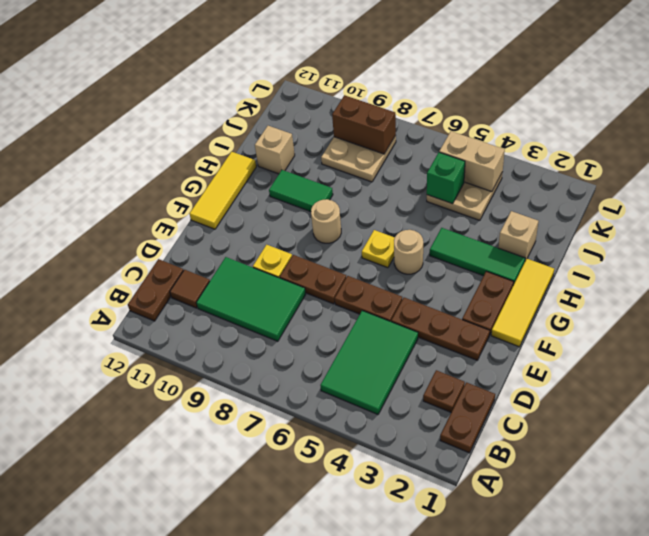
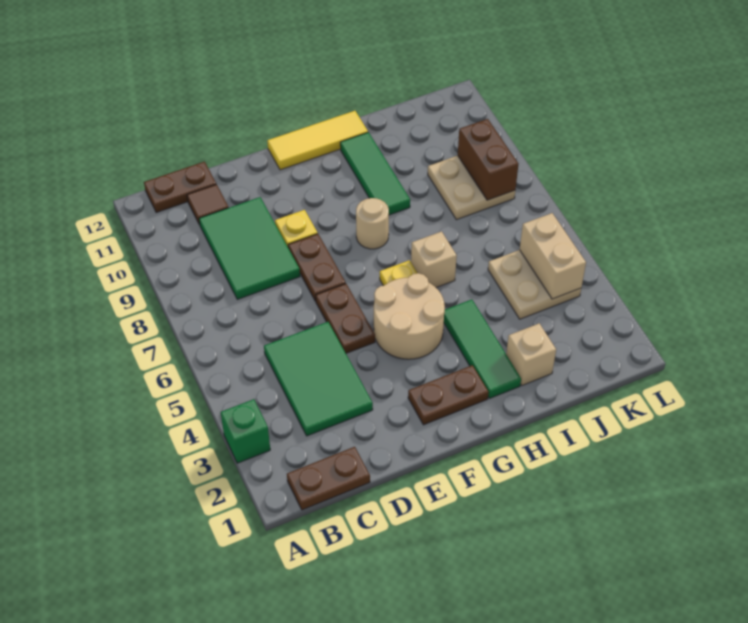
green 2x3 tile [320,311,418,414] -> green 2x3 tile turned to [264,322,373,436]
brown 1x1 plate [423,370,465,412] -> none
brown 1x3 plate [391,298,490,360] -> none
yellow 1x3 tile [491,259,554,347] -> none
tan 1x1 round brick [394,230,423,274] -> tan 2x2 round brick [374,273,445,359]
green 1x2 tile [269,170,333,212] -> green 1x3 tile [340,132,410,215]
tan 1x1 brick [255,126,295,174] -> tan 1x1 brick moved to [411,231,457,287]
green 1x1 brick [427,152,465,204] -> green 1x1 brick moved to [221,399,270,463]

